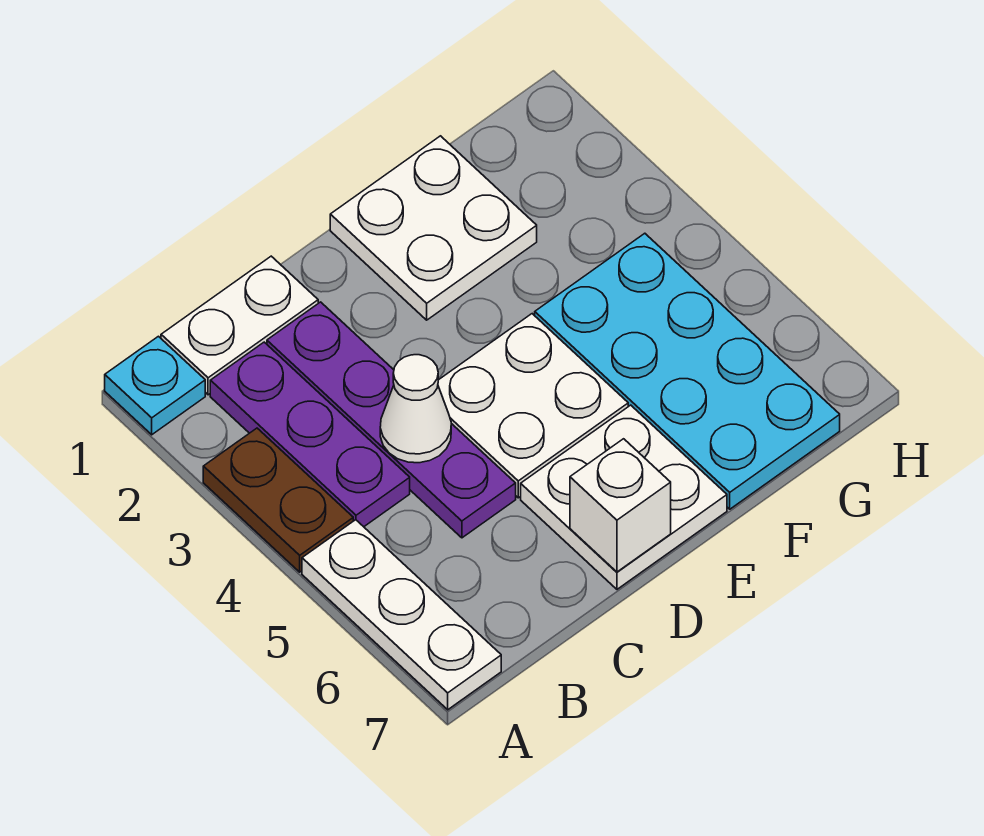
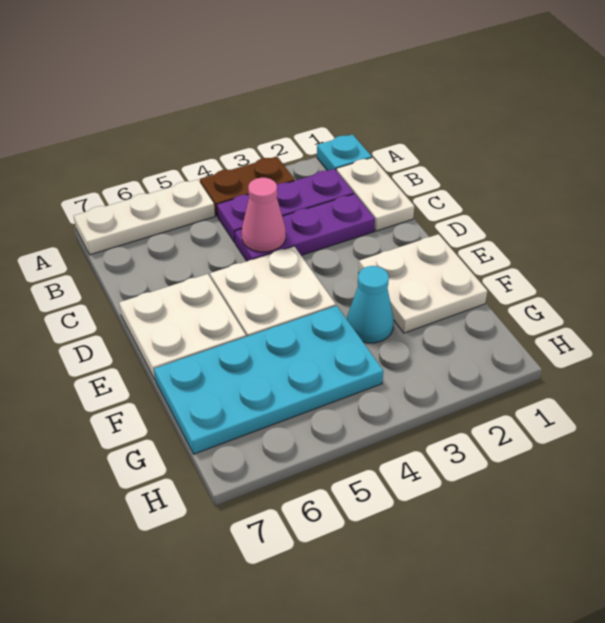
purple 1x4 plate [267,302,516,538] -> purple 1x3 plate [235,194,375,261]
white 1x1 cone [380,355,451,463] -> pink 1x1 cone [242,178,286,252]
white 1x1 brick [570,439,671,572] -> none
none -> cyan 1x1 cone [347,266,394,343]

